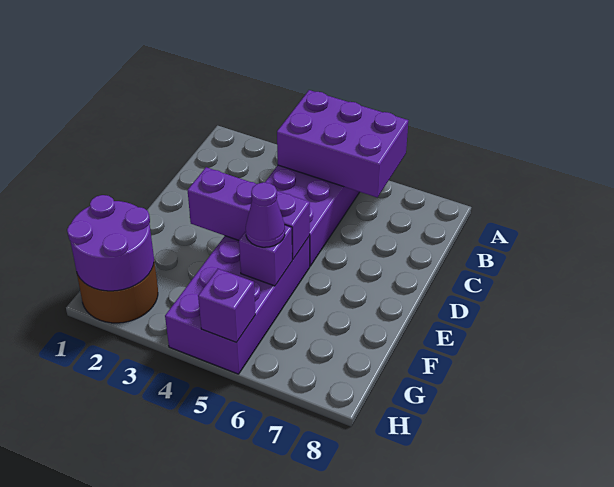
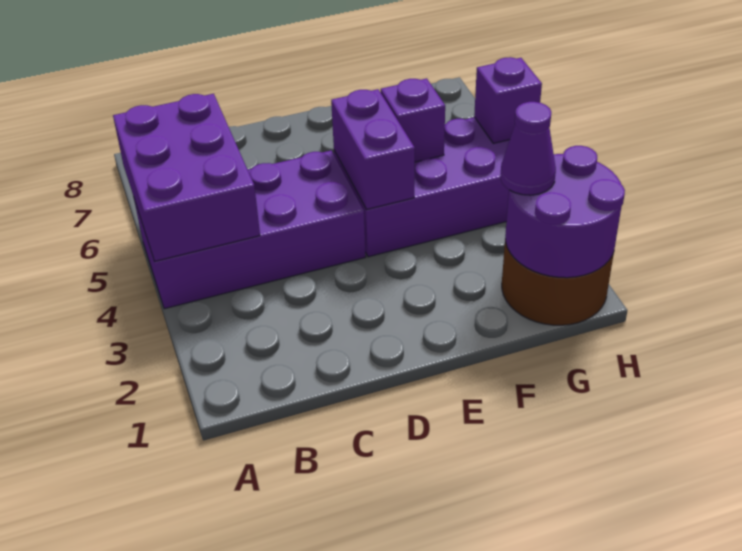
purple 1x3 brick [187,167,310,259] -> purple 1x2 brick [331,89,415,210]
purple 1x1 cone [246,182,285,247] -> purple 1x1 cone moved to [500,102,556,195]

